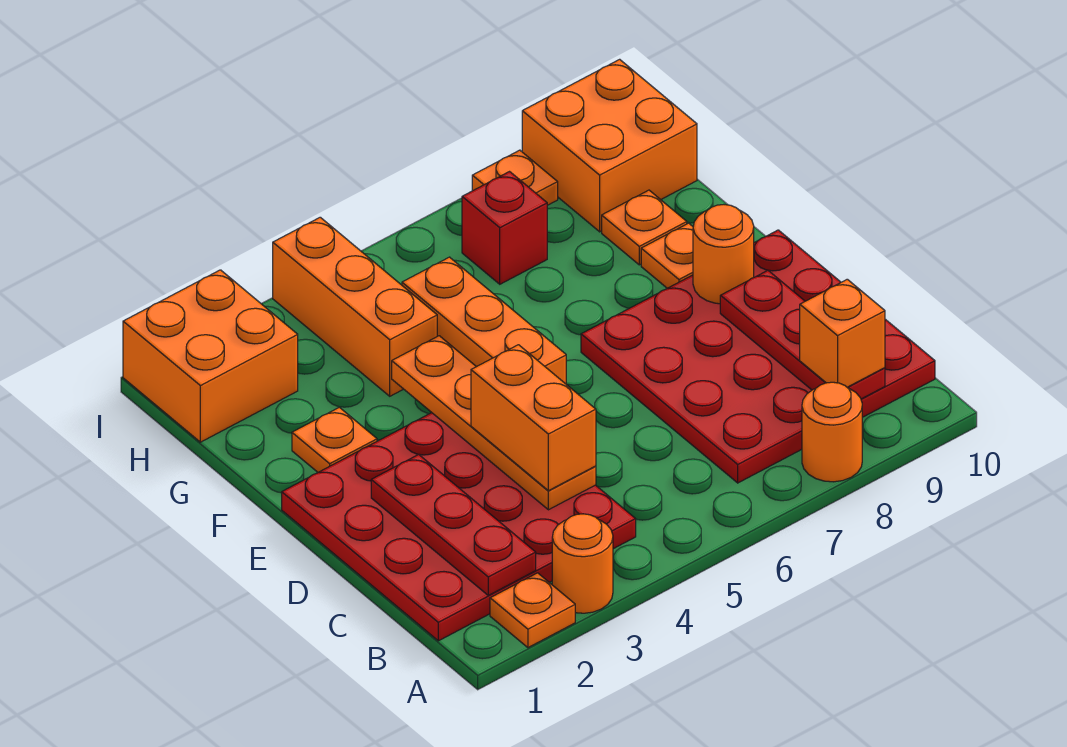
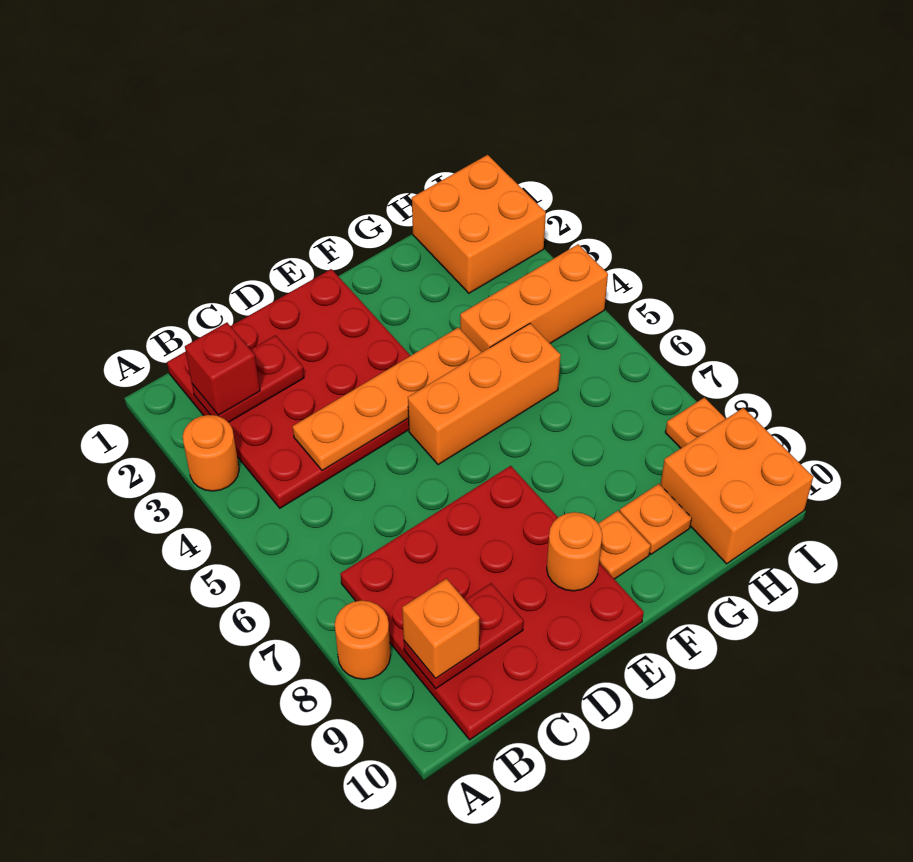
orange 1x1 plate [490,573,575,648] -> none
red 1x3 plate [371,454,536,595] -> red 1x2 plate [192,335,304,422]
red 1x3 plate [720,271,885,399] -> red 1x2 plate [404,583,523,689]
orange 1x2 brick [471,345,596,491] -> none
orange 1x1 plate [292,407,377,472] -> none
red 1x1 brick [462,172,547,284] -> red 1x1 brick moved to [185,322,260,415]

